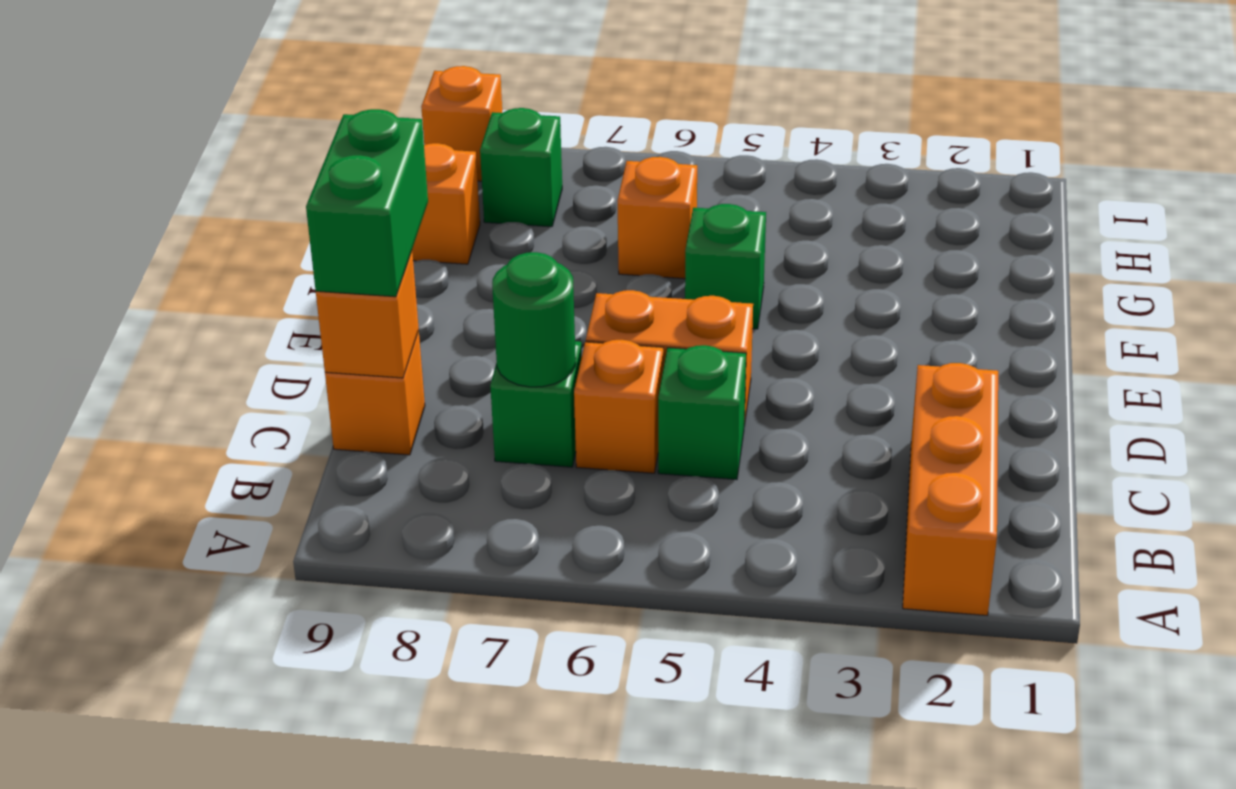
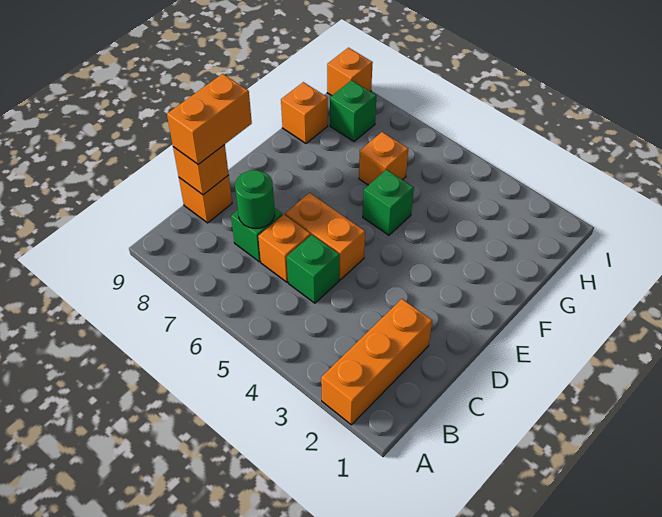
green 1x2 brick [306,109,428,297] -> orange 1x2 brick [167,74,252,164]

